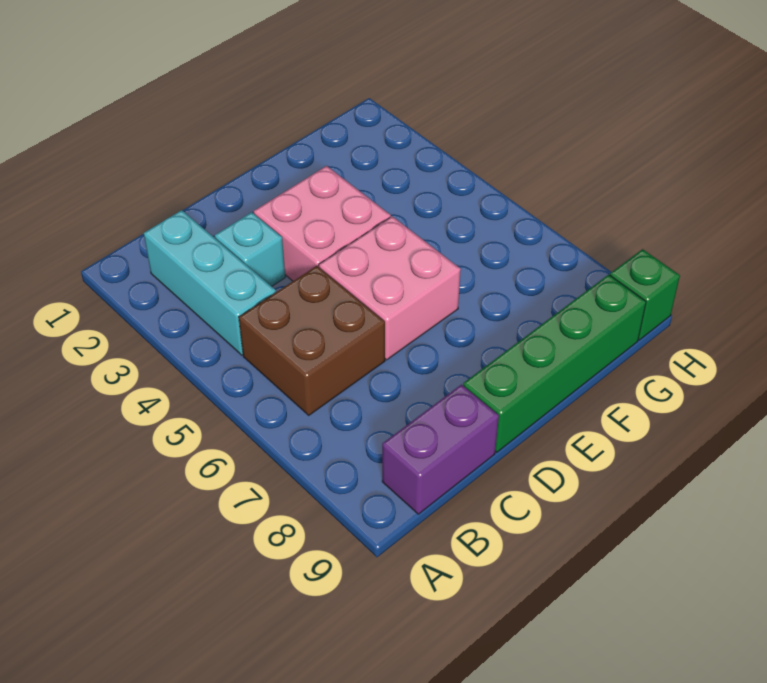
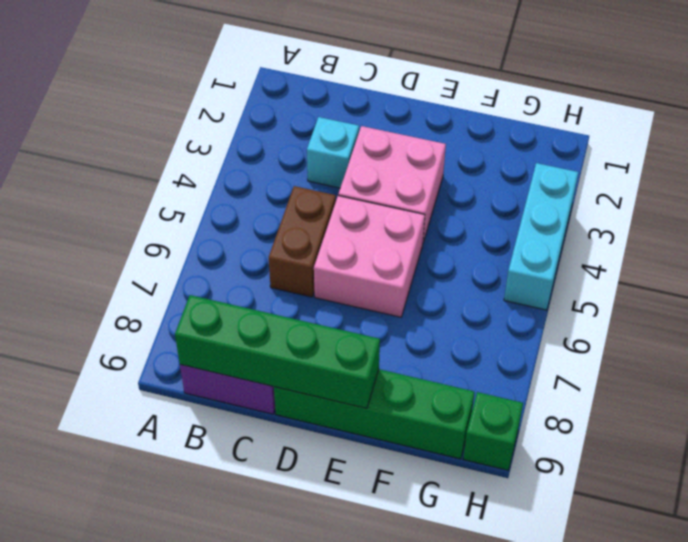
cyan 1x3 brick [144,210,276,355] -> cyan 1x3 brick moved to [504,163,578,310]
brown 2x2 brick [239,266,385,415] -> brown 1x2 brick [269,186,336,297]
none -> green 1x4 brick [175,295,380,408]

